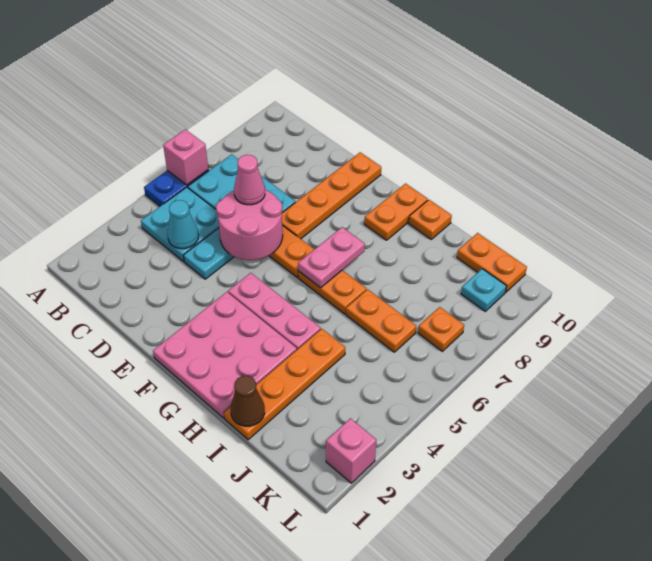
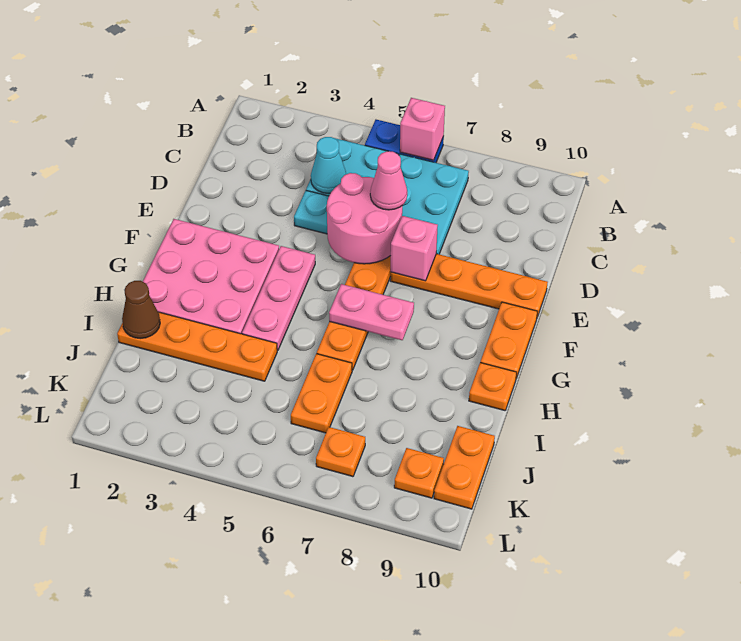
orange 1x2 plate [364,184,428,240] -> orange 1x2 plate turned to [480,302,538,378]
cyan 1x1 plate [461,269,506,311] -> orange 1x1 plate [394,448,444,498]
pink 1x1 brick [326,418,376,483] -> pink 1x1 brick moved to [391,216,438,281]

